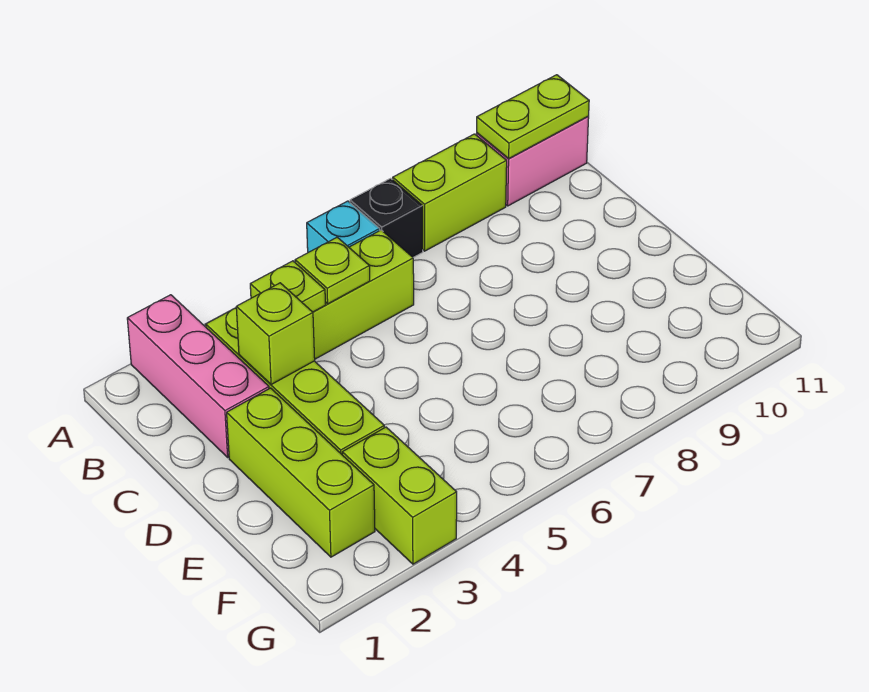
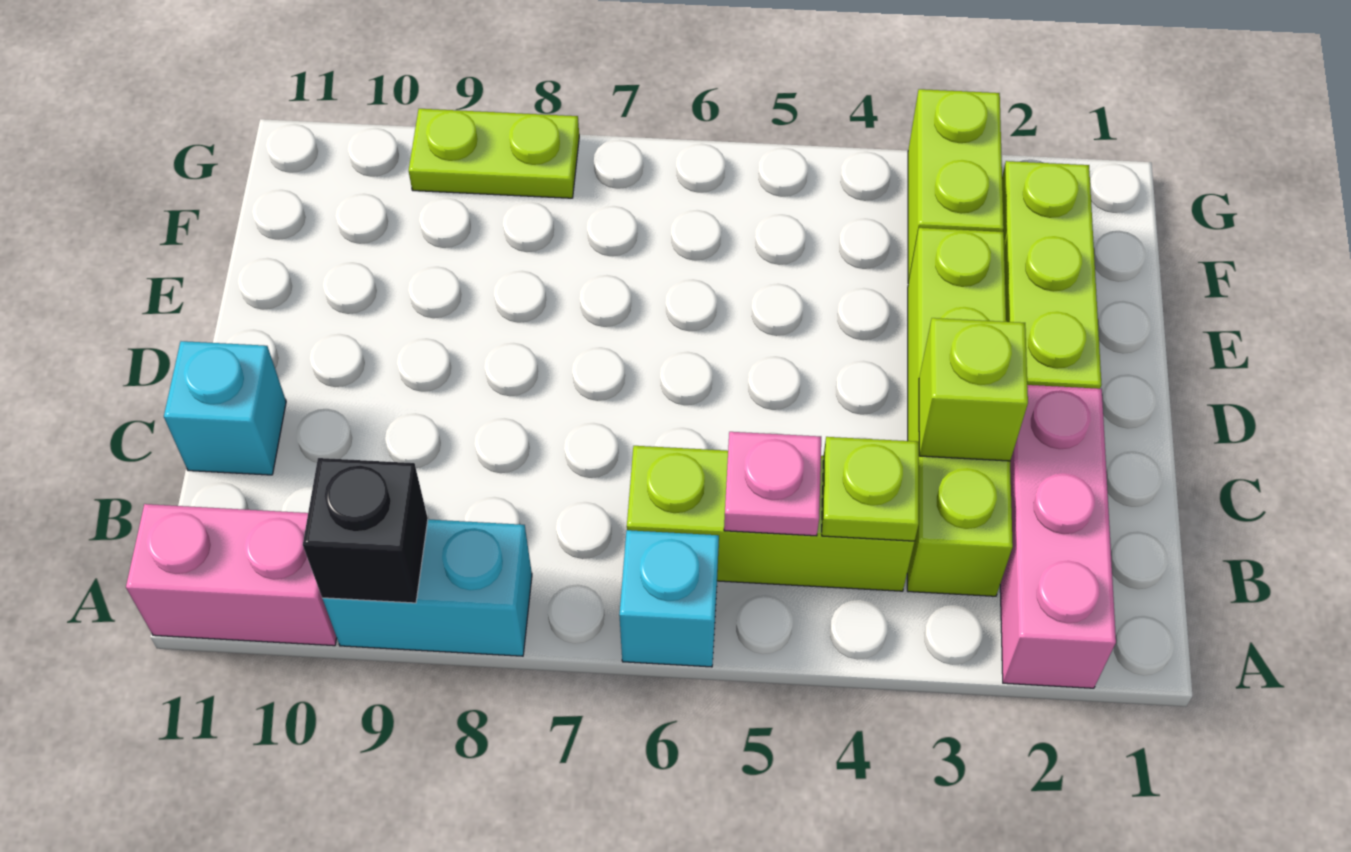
black 1x1 brick [350,178,423,257] -> black 1x1 brick moved to [303,458,428,603]
lime 1x2 brick [393,134,507,251] -> cyan 1x2 brick [322,519,532,656]
lime 1x2 plate [477,75,589,158] -> lime 1x2 plate moved to [409,109,579,198]
lime 1x1 plate [295,237,370,304] -> pink 1x1 plate [724,432,821,536]
none -> cyan 1x1 brick [164,341,286,475]

